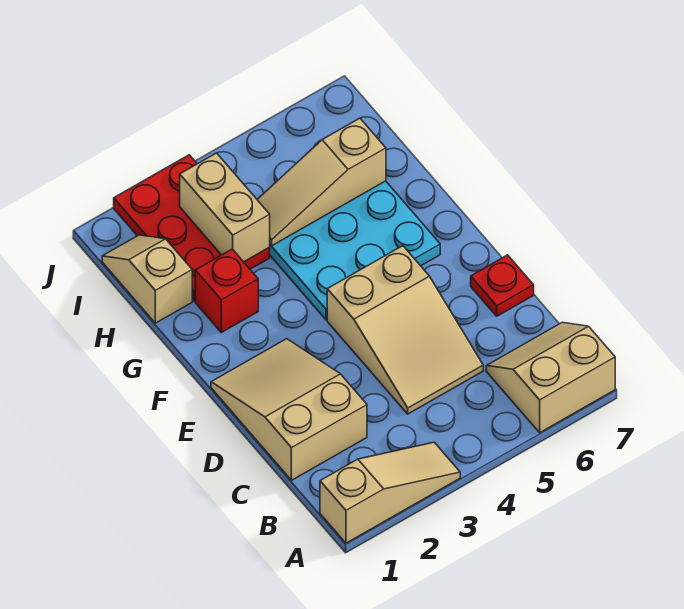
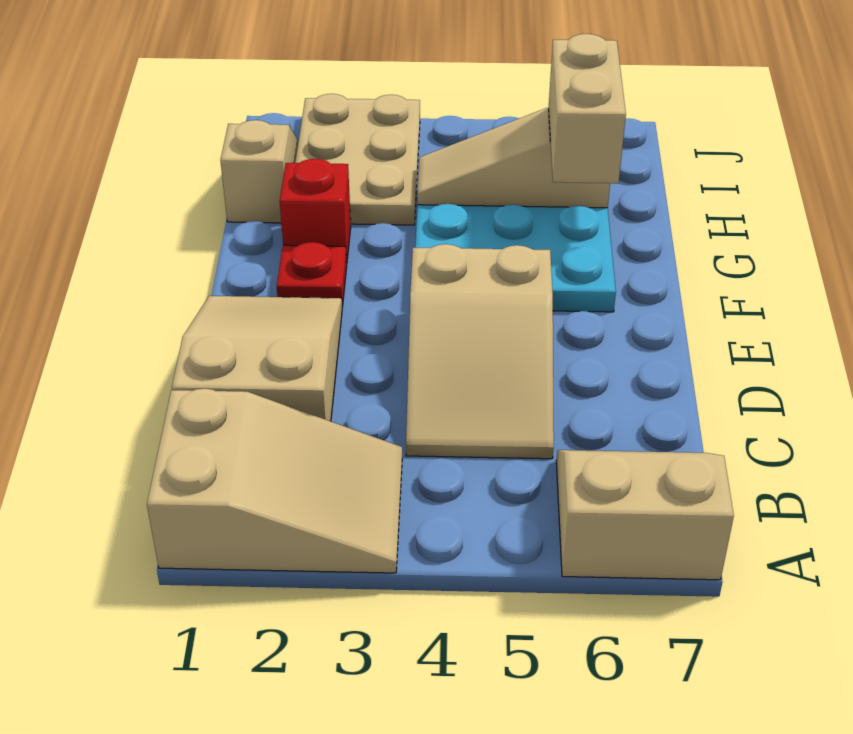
tan 1x3 slope [320,442,460,543] -> tan 2x3 slope [147,388,402,573]
red 1x1 plate [471,255,534,316] -> red 1x1 plate moved to [277,242,347,307]
red 2x3 plate [114,155,270,301] -> tan 2x3 plate [295,94,420,225]
tan 1x2 brick [180,153,270,262] -> tan 1x2 brick moved to [549,34,626,183]

